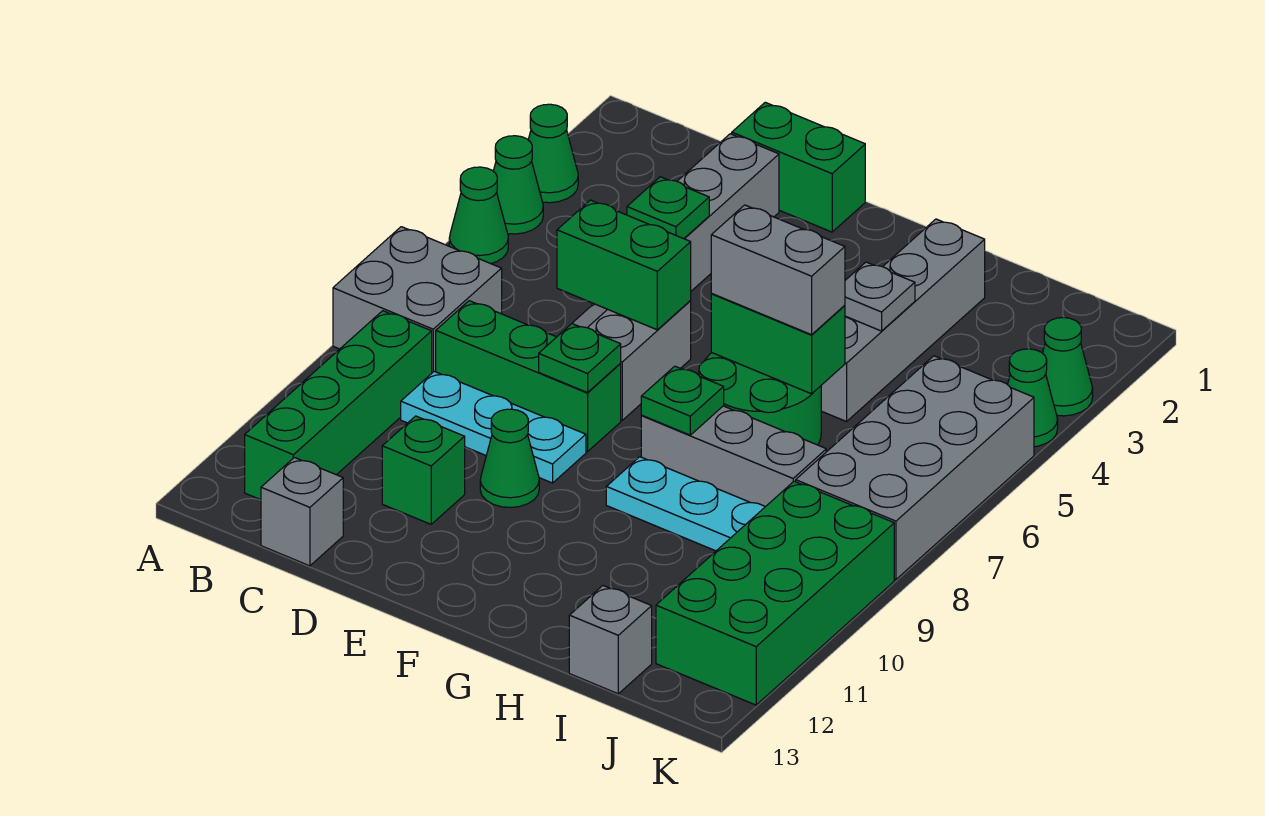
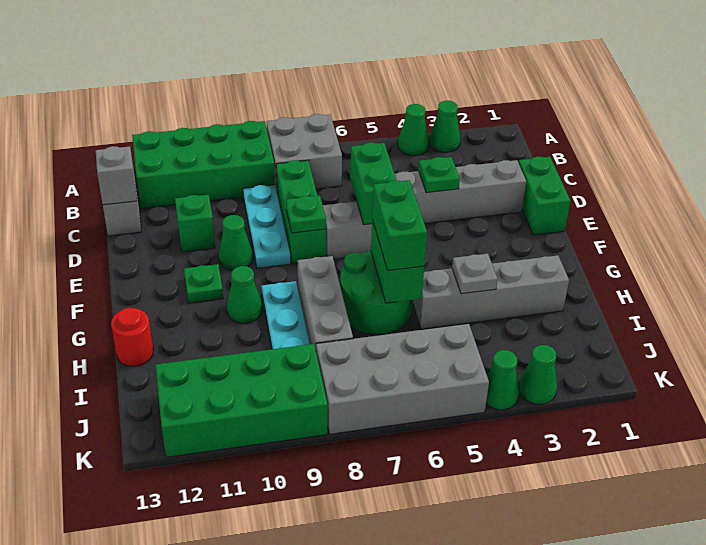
green 1x1 cone [449,167,508,264] -> green 1x1 cone moved to [227,266,262,323]
green 1x4 brick [245,311,432,500] -> green 2x4 brick [132,121,275,209]
grey 1x2 brick [711,205,845,335] -> green 1x2 brick [372,180,427,271]
green 1x1 plate [641,366,724,435] -> green 1x1 plate moved to [184,264,223,303]
none -> red 1x1 round brick [111,308,153,366]
grey 1x1 brick [569,586,652,694] -> grey 1x1 brick moved to [96,146,137,205]

